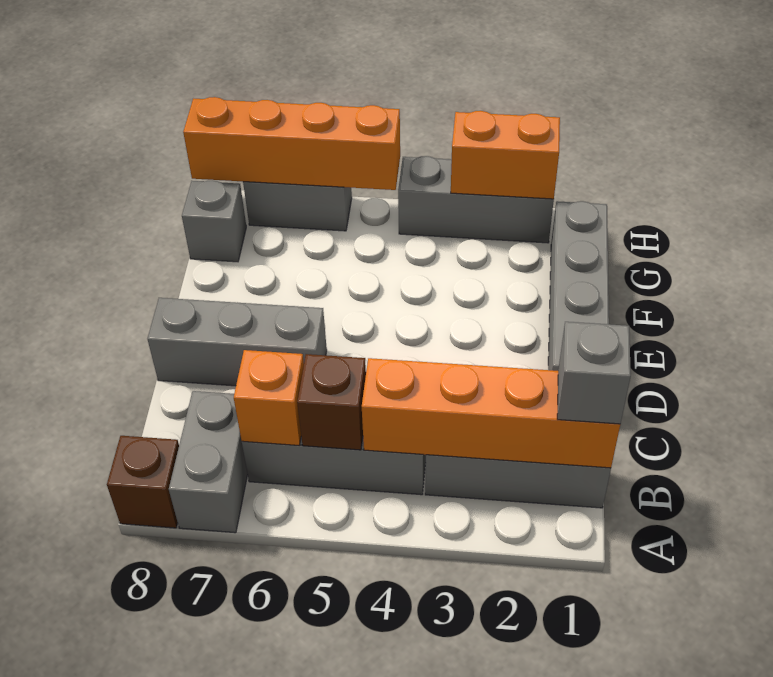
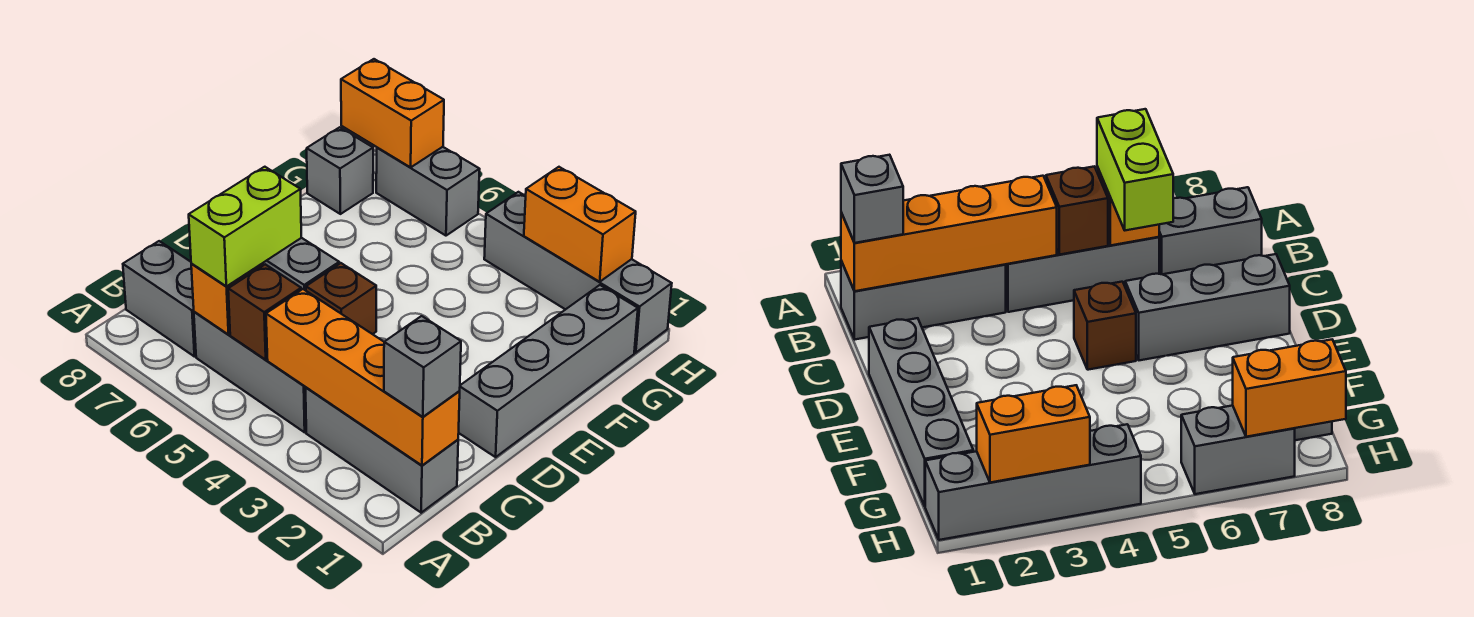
grey 1x2 brick [169,391,248,533] -> grey 1x2 brick turned to [123,241,196,357]
brown 1x1 brick [107,436,179,528] -> brown 1x1 brick moved to [306,263,376,334]
none -> lime 1x2 brick [189,167,301,286]
grey 1x3 brick [398,156,554,243] -> grey 1x4 brick [484,192,672,353]
orange 1x4 brick [183,97,400,190] -> orange 1x2 brick [341,59,444,168]

